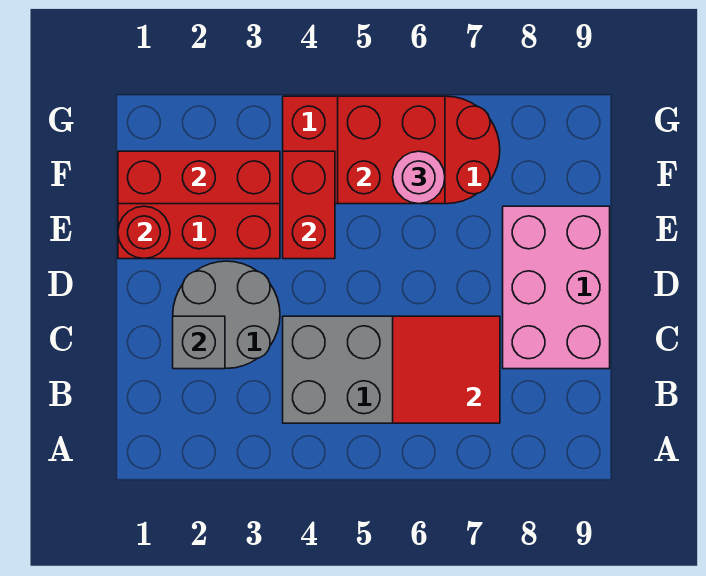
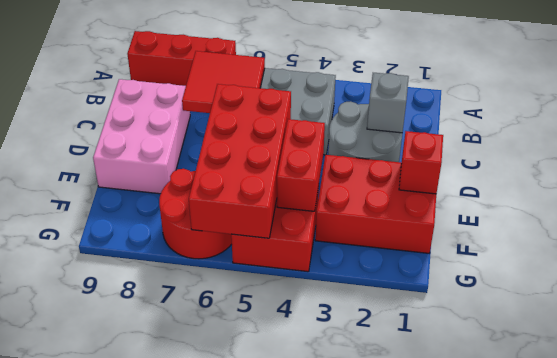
red 1x1 round brick [118,206,170,259] -> red 1x1 brick [399,131,443,194]
red 1x3 brick [118,151,280,204] -> red 1x3 brick moved to [127,31,236,86]
red 2x2 brick [338,96,445,204] -> red 2x4 brick [189,84,291,238]
pink 1x1 round brick [393,151,445,204] -> none

